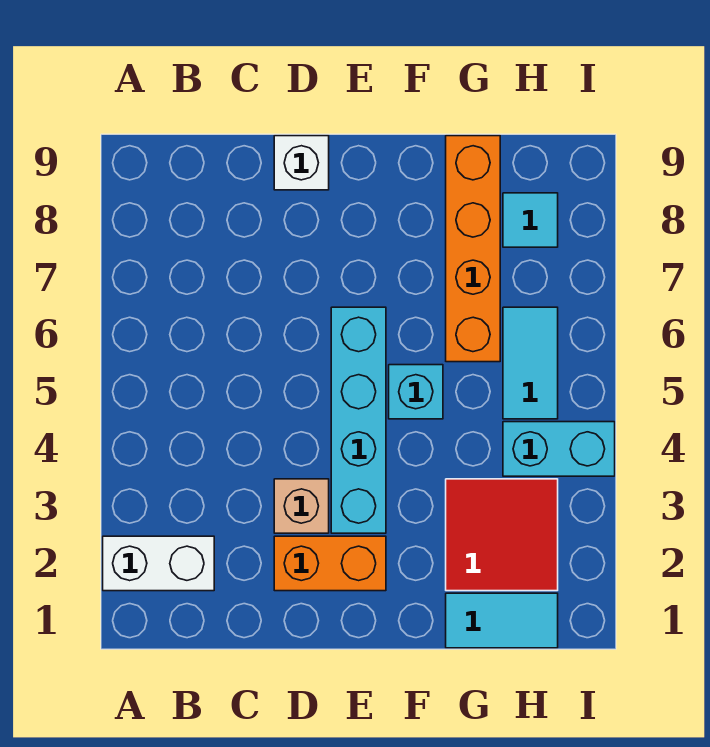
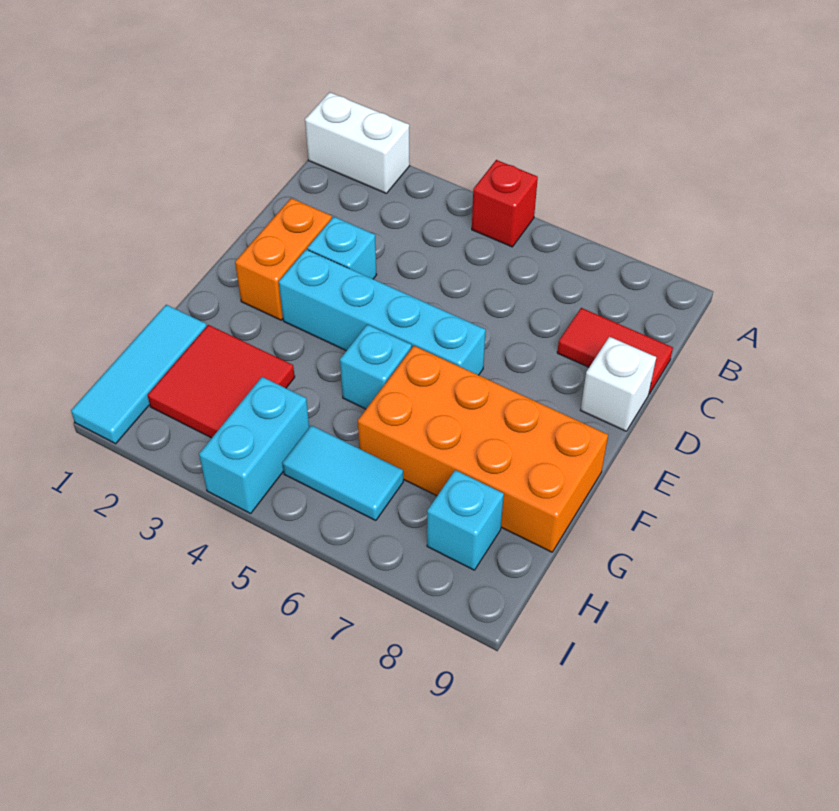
white 1x2 brick [103,536,214,591] -> white 1x2 brick turned to [305,92,410,194]
none -> red 1x1 brick [472,160,538,247]
none -> red 1x2 tile [557,308,673,394]
tan 1x1 brick [274,479,329,533] -> cyan 1x1 brick [307,217,377,279]
cyan 1x2 tile [446,593,558,648] -> cyan 1x3 tile [71,305,207,444]
orange 1x4 brick [446,136,500,362] -> orange 2x4 brick [358,346,608,552]
cyan 1x1 tile [503,193,558,247] -> cyan 1x1 brick [427,470,504,570]

